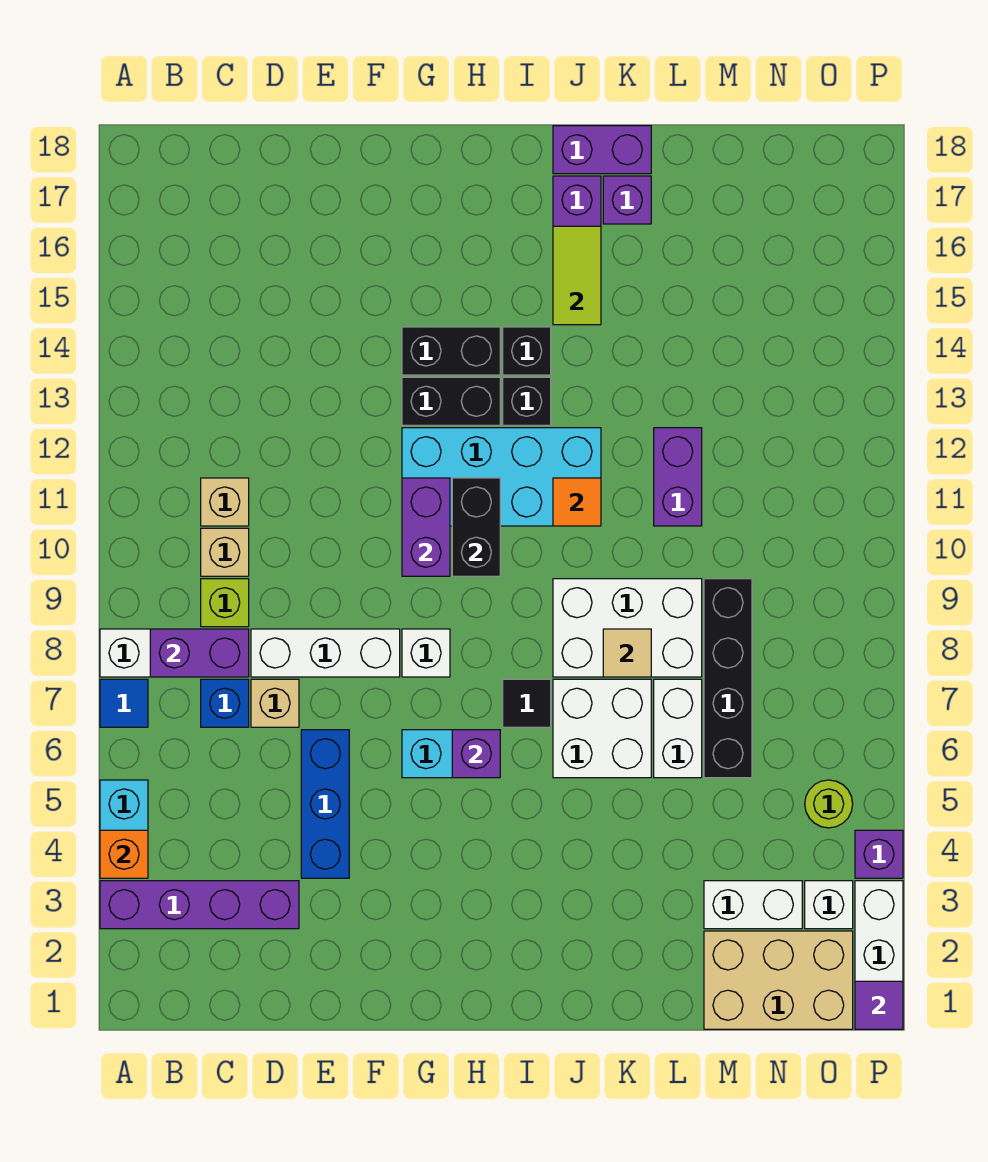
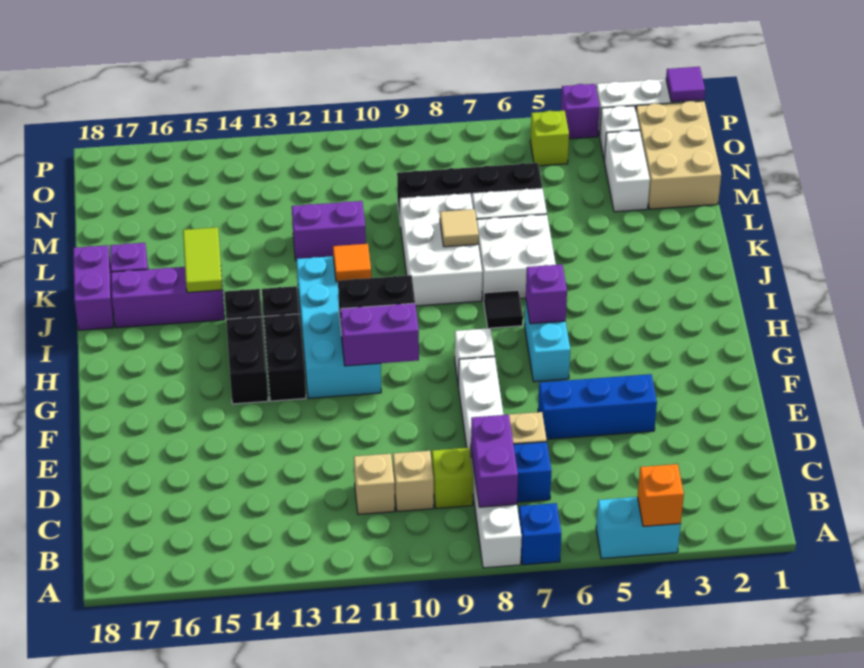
purple 1x4 brick [100,881,299,929] -> none
blue 1x1 tile [100,679,148,727] -> blue 1x1 brick [519,503,561,565]
lime 1x2 tile [553,226,601,325] -> lime 1x2 tile turned to [183,227,222,292]
lime 1x1 round brick [805,780,853,828] -> lime 1x1 brick [530,111,569,166]

